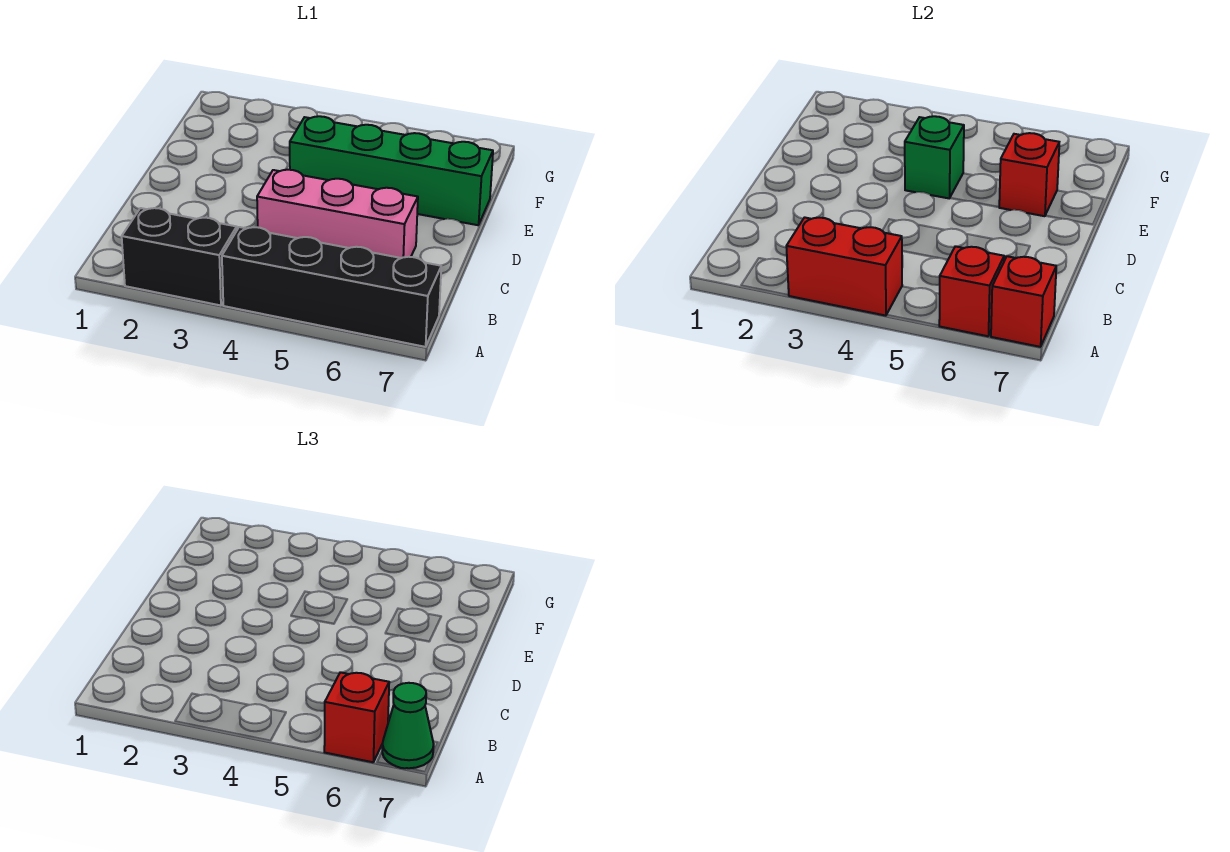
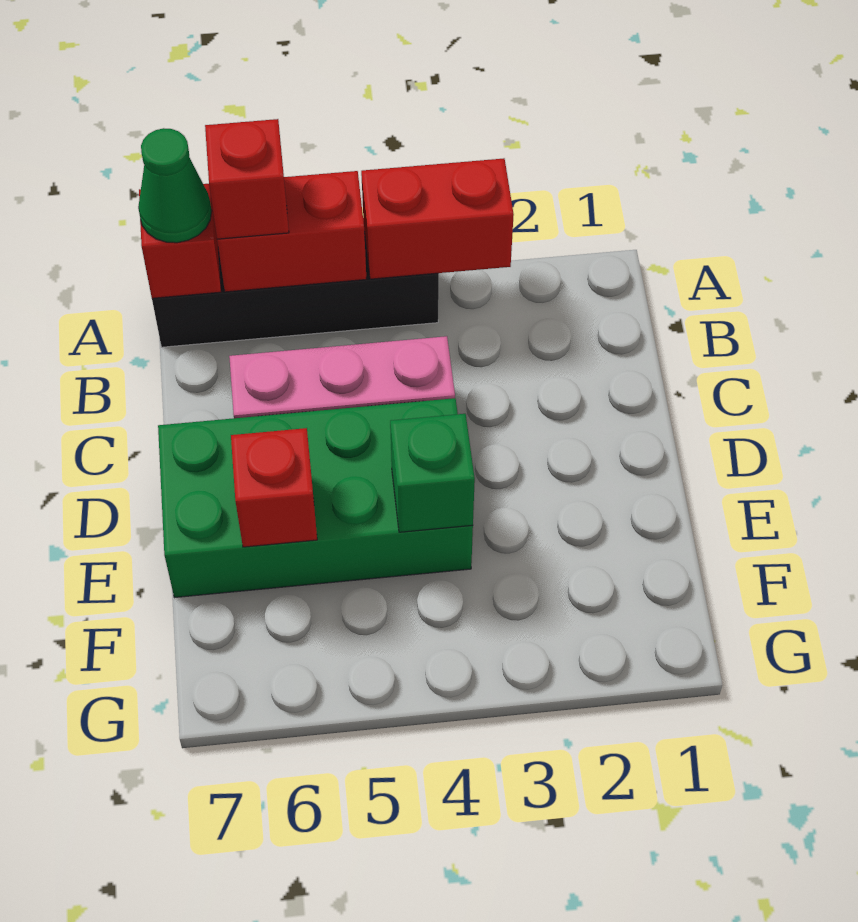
black 1x2 brick [122,208,237,305] -> none
red 1x1 brick [939,246,1004,336] -> red 1x2 brick [217,171,366,292]
green 1x4 brick [290,116,493,225] -> green 2x4 brick [158,398,473,598]

